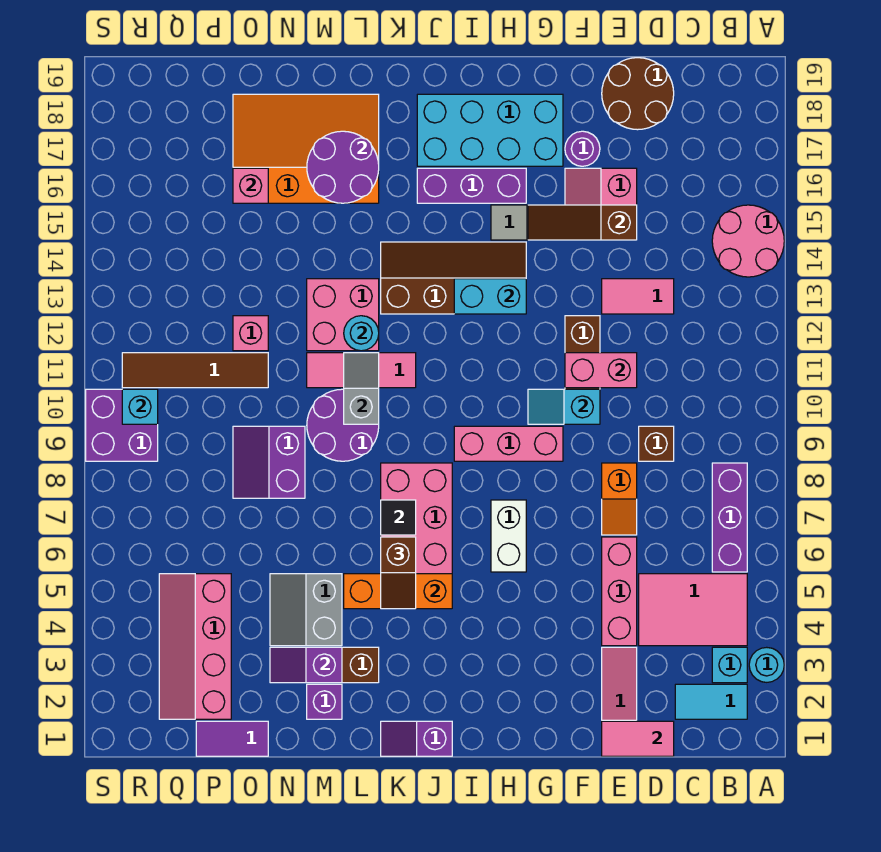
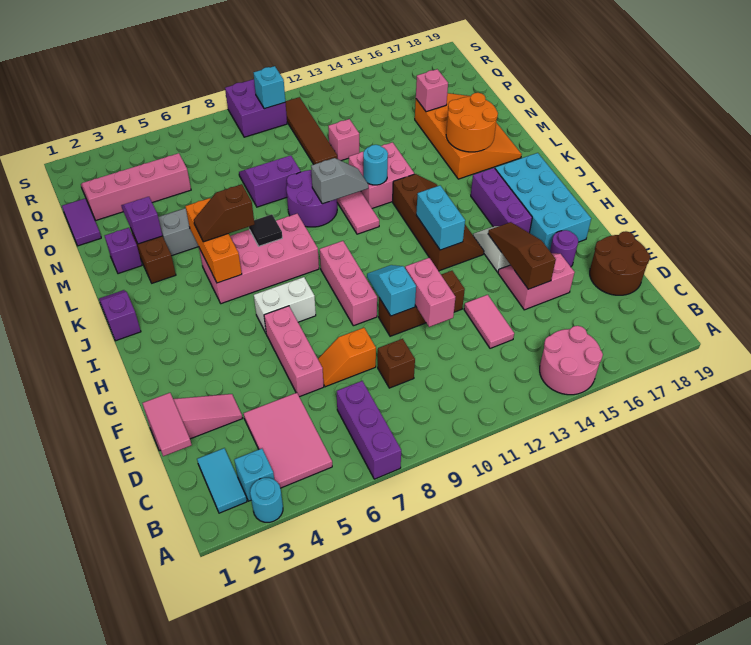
purple 1x3 brick [712,463,747,572] -> purple 1x3 brick turned to [337,381,401,479]
pink 1x3 brick [602,537,637,646] -> pink 1x3 brick turned to [264,306,324,397]
purple 2x2 round brick [307,131,379,203] -> orange 2x2 round brick [446,93,498,152]

